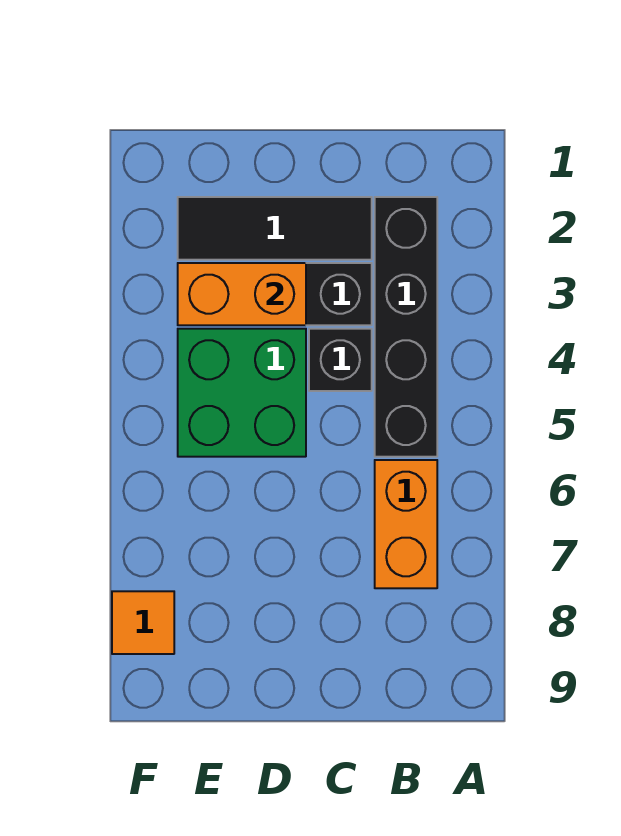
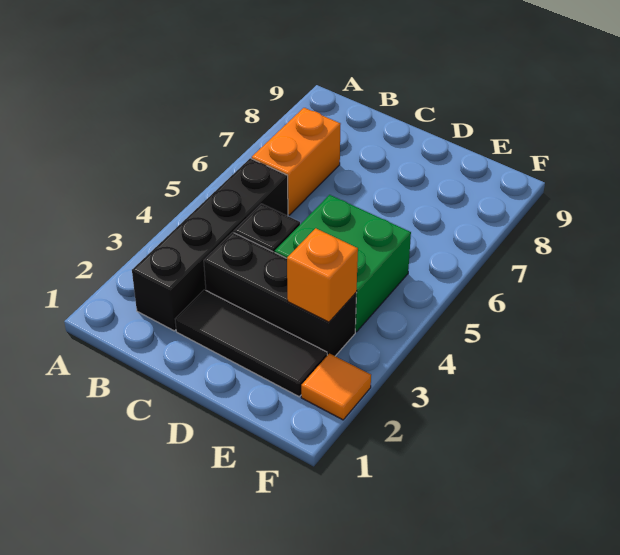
orange 1x2 brick [178,263,306,325] -> orange 1x1 brick [287,228,358,322]
orange 1x1 tile [112,591,174,654] -> orange 1x1 tile moved to [301,354,371,420]

